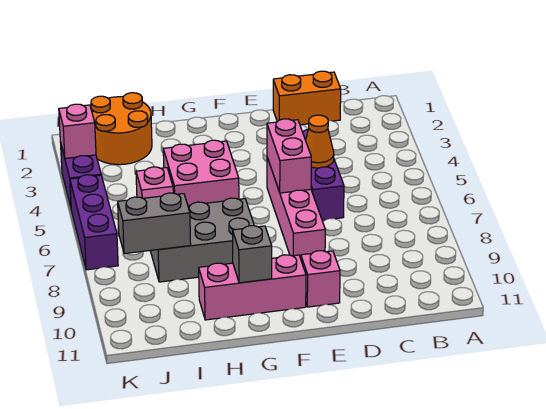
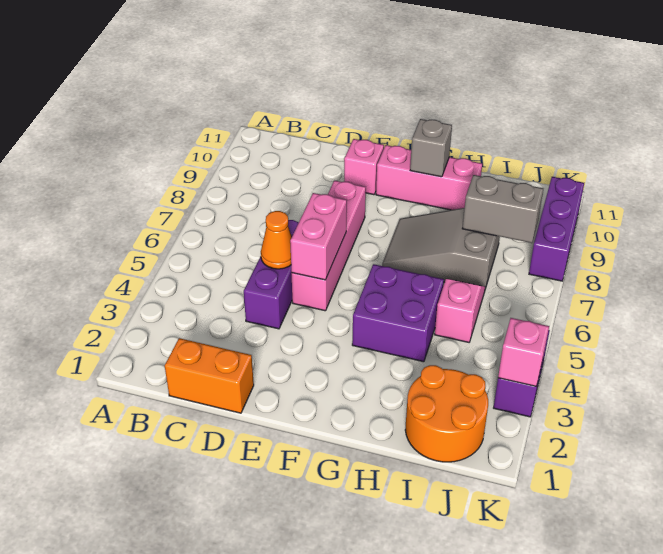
pink 2x2 brick [163,140,239,205] -> purple 2x2 brick [352,264,444,362]
grey 2x3 brick [150,198,254,282] -> grey 2x3 slope [382,208,500,289]
purple 1x3 brick [70,175,118,270] -> purple 1x3 brick moved to [529,177,584,281]

